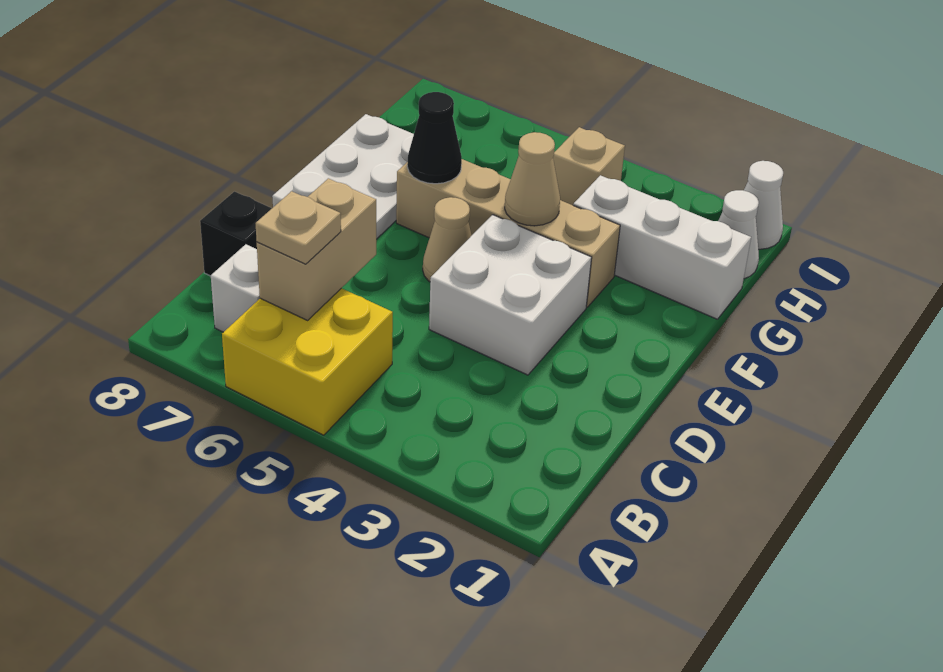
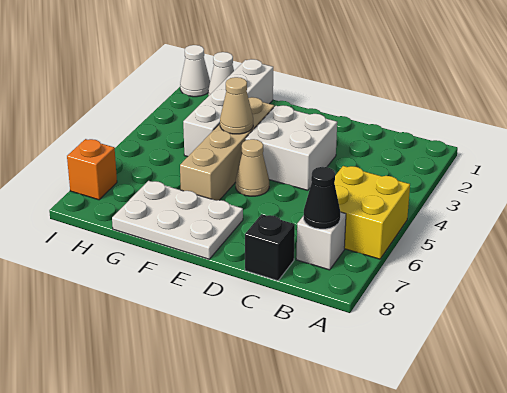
tan 1x2 brick [257,178,376,320] -> none
tan 1x1 plate [256,191,341,264] -> none
black 1x1 cone [407,92,462,184] -> black 1x1 cone moved to [303,167,340,229]
white 1x3 brick [573,175,751,319] -> white 1x4 brick [183,59,273,157]
tan 1x1 brick [553,127,625,205] -> none
none -> orange 1x1 brick [67,139,117,200]

